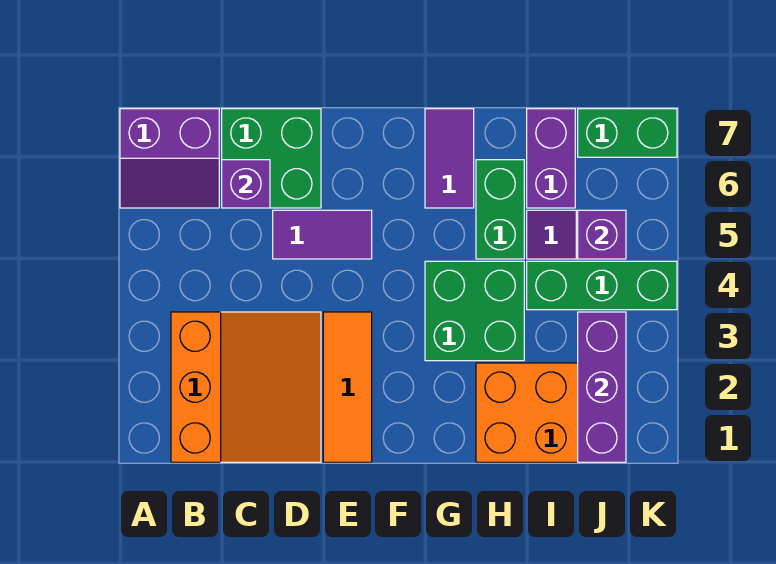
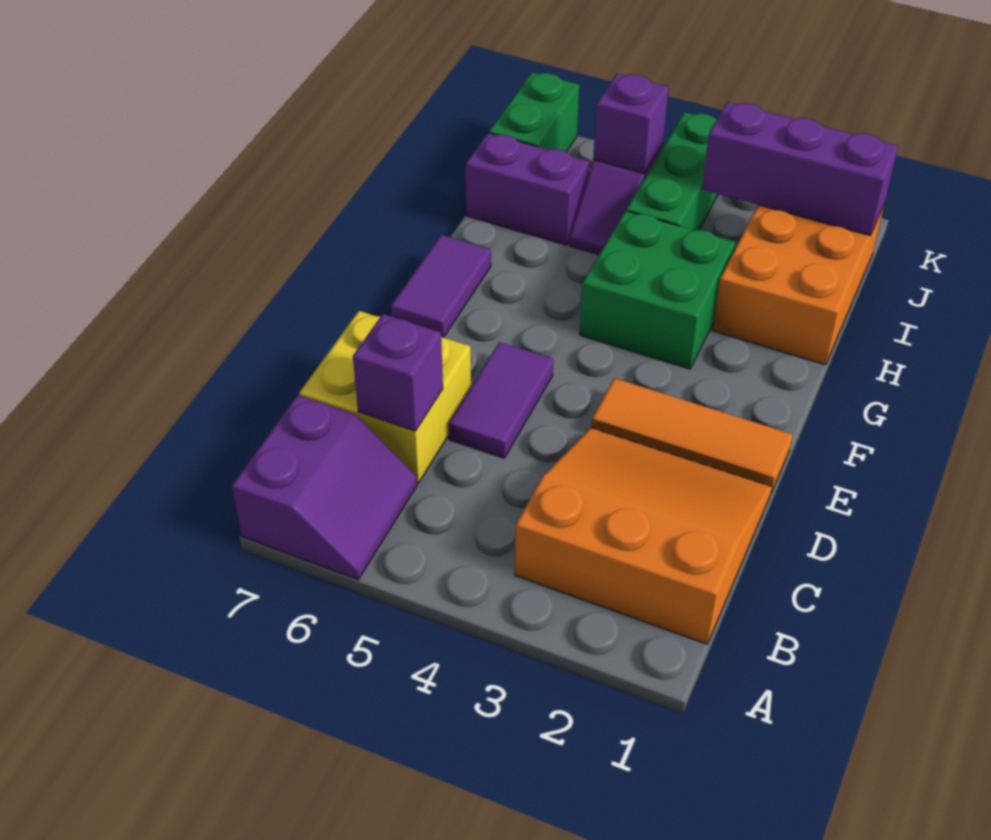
green 2x2 brick [222,109,321,208] -> yellow 2x2 brick [299,311,471,483]
purple 1x2 tile [425,109,474,208] -> purple 1x2 tile turned to [391,235,491,338]
green 1x2 brick [476,160,524,259] -> none

